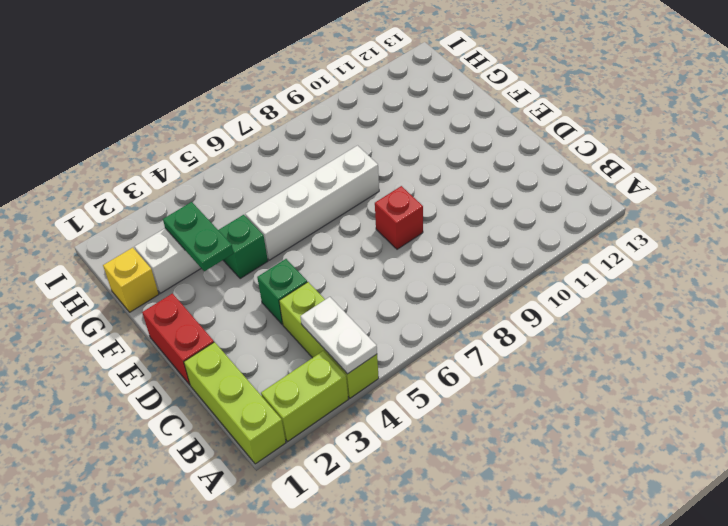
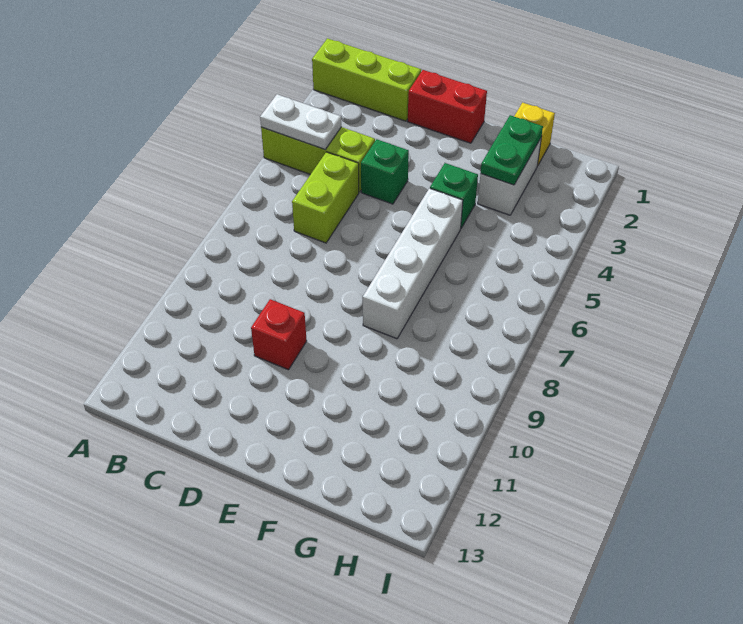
lime 1x2 brick [261,351,348,442] -> lime 1x2 brick moved to [292,152,359,243]
red 1x1 brick [375,186,423,249] -> red 1x1 brick moved to [251,299,307,370]
green 1x2 plate [163,202,233,271] -> green 1x2 plate turned to [481,115,543,185]

